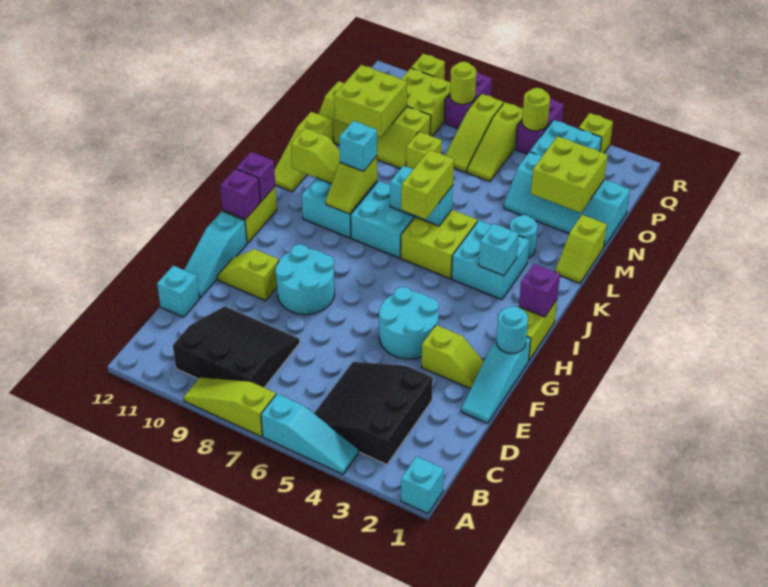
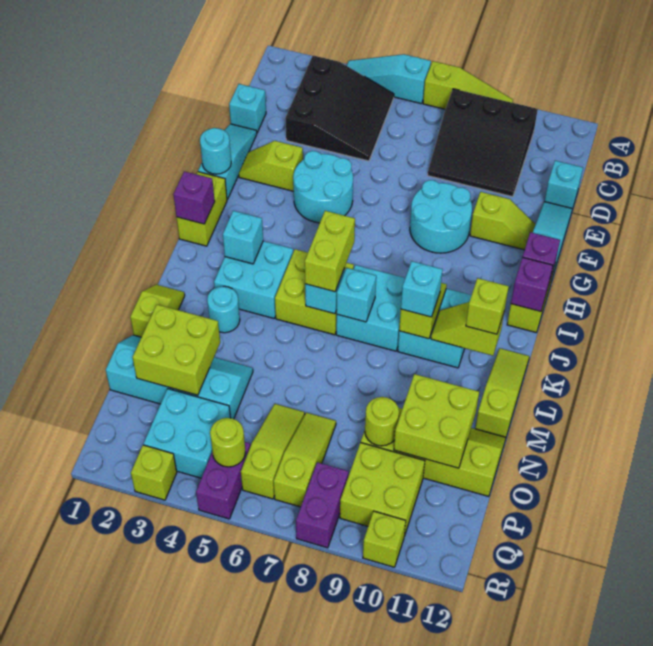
cyan 1x1 brick [401,456,444,514] -> cyan 1x1 brick moved to [229,84,266,133]
lime 1x1 brick [406,132,442,169] -> lime 1x1 brick moved to [466,278,509,334]
lime 1x1 round brick [450,62,476,104] -> lime 1x1 round brick moved to [365,397,399,446]

